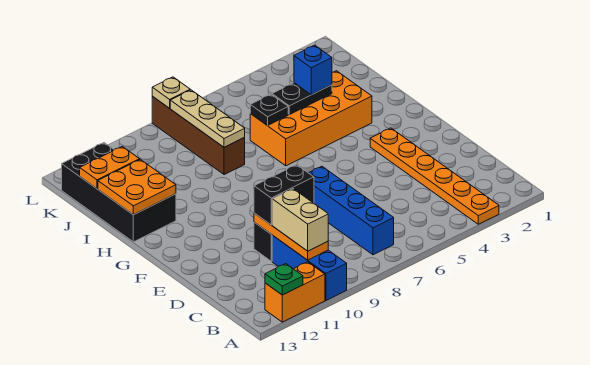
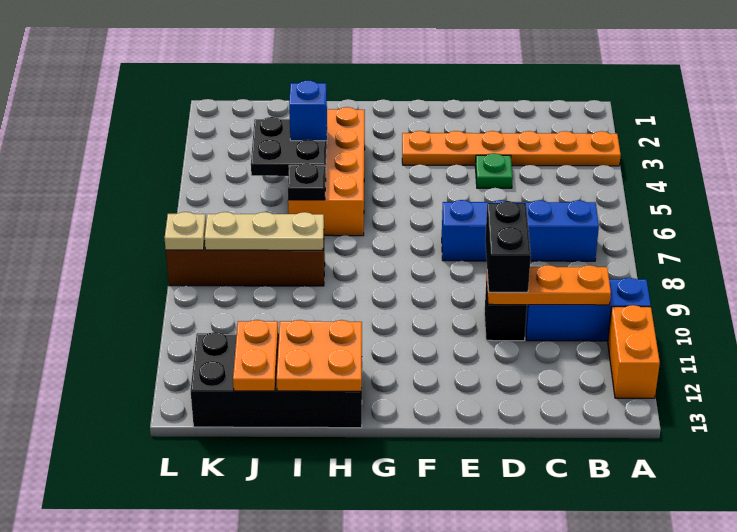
green 1x1 plate [265,264,303,295] -> green 1x1 plate moved to [475,153,513,188]
tan 1x2 brick [272,189,328,251] -> none
black 1x2 plate [272,83,332,115] -> black 2x2 plate [251,117,327,176]

